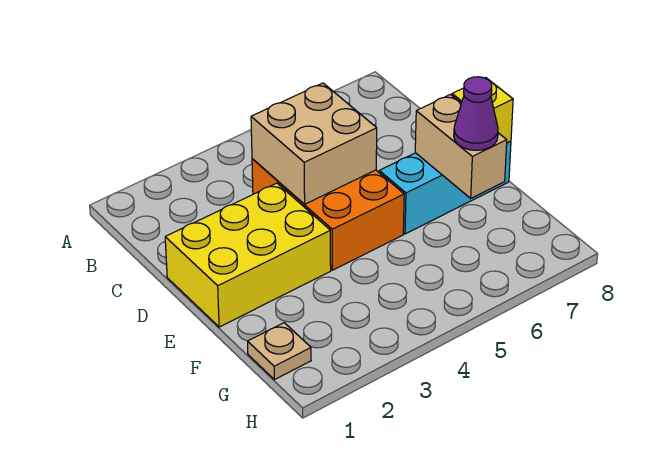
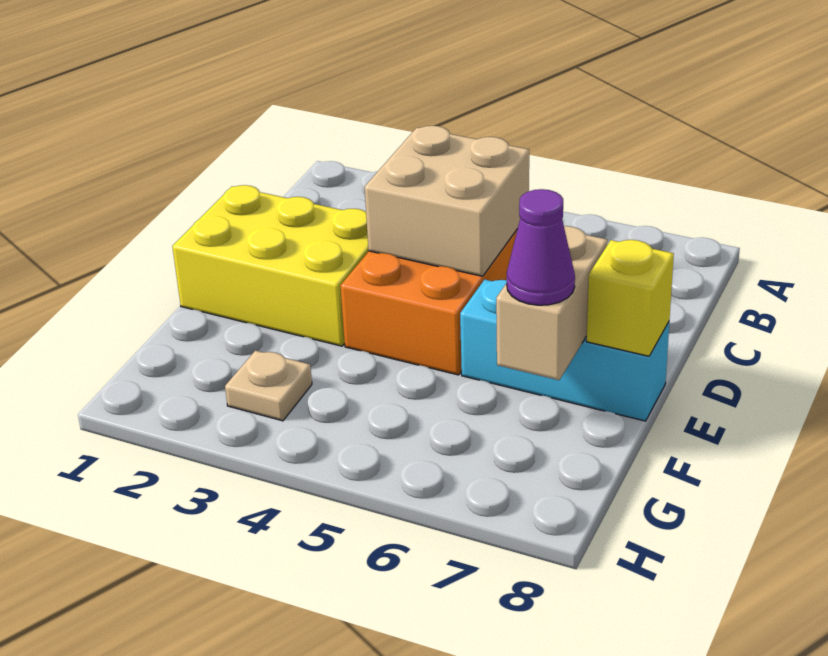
tan 1x1 plate [248,323,311,380] -> tan 1x1 plate moved to [225,351,312,421]

